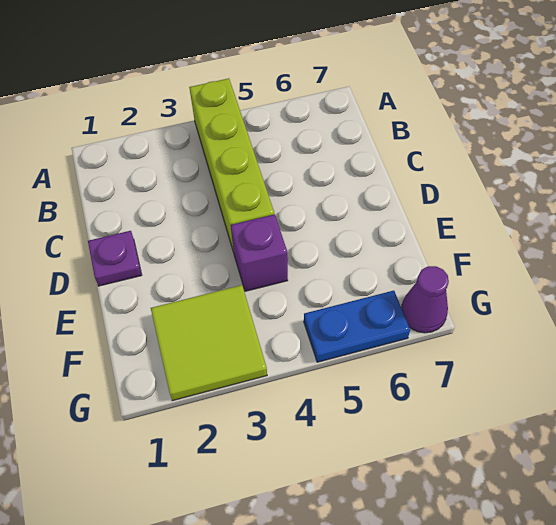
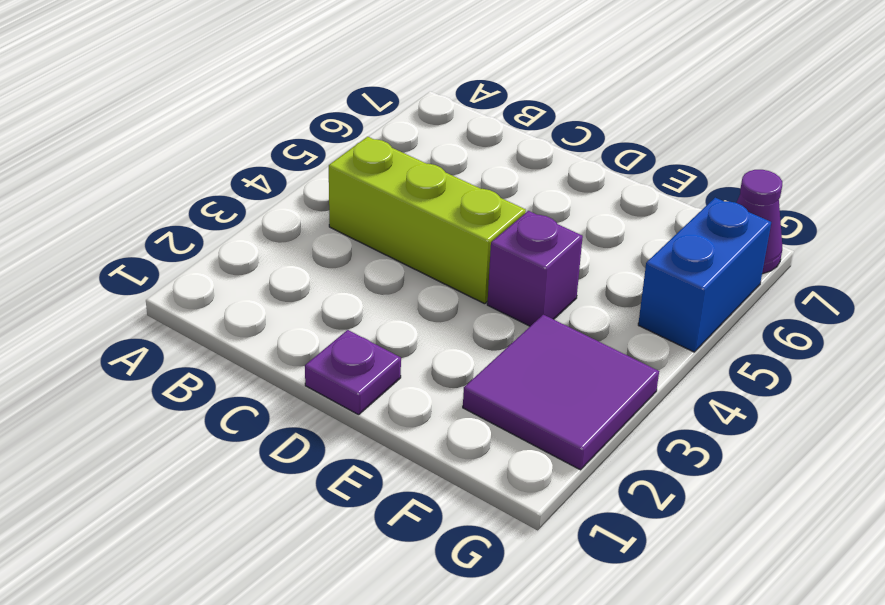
lime 1x4 brick [189,78,274,252] -> lime 1x3 brick [329,137,526,304]
lime 2x2 tile [151,285,267,401] -> purple 2x2 tile [463,315,659,470]
blue 1x2 plate [304,291,410,362] -> blue 1x2 brick [638,198,771,352]

